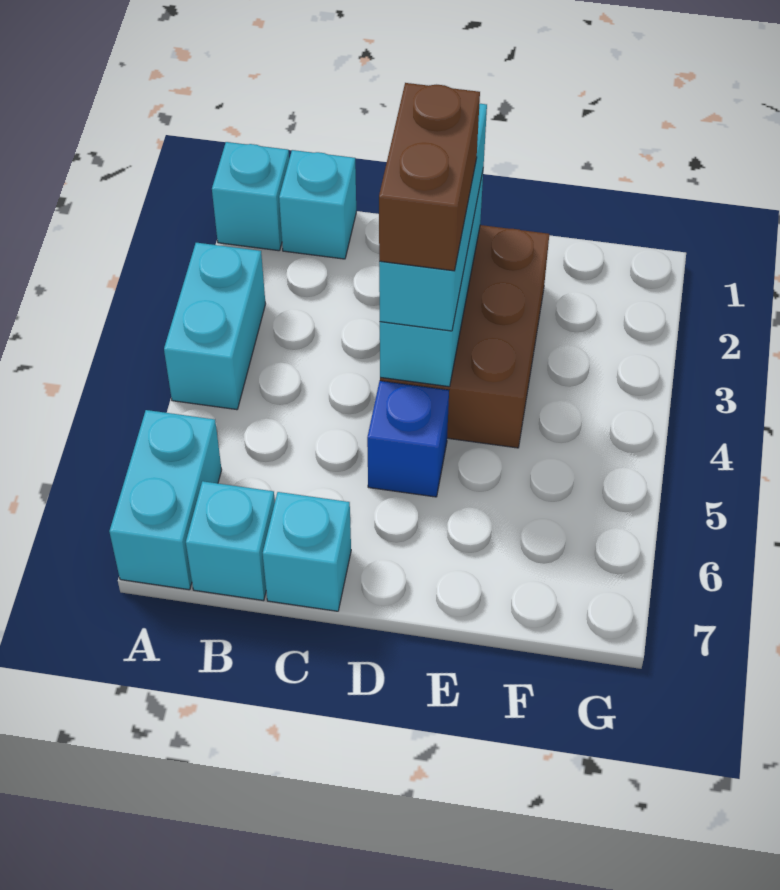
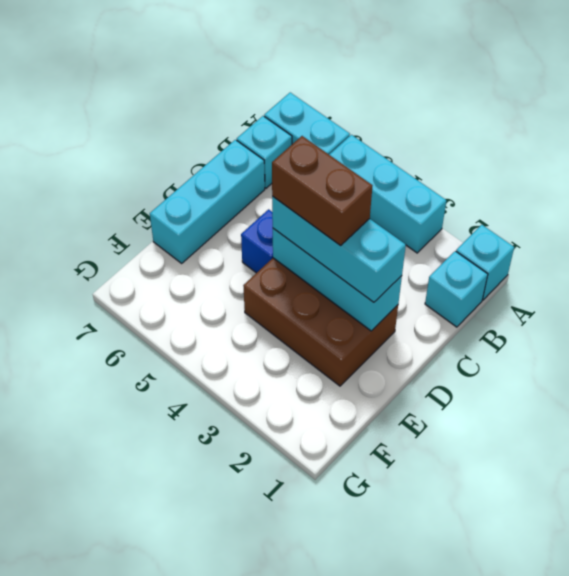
cyan 1x2 brick [164,243,266,410] -> cyan 1x3 brick [329,135,446,253]
cyan 1x1 brick [263,492,351,611] -> cyan 1x3 brick [150,140,265,263]

